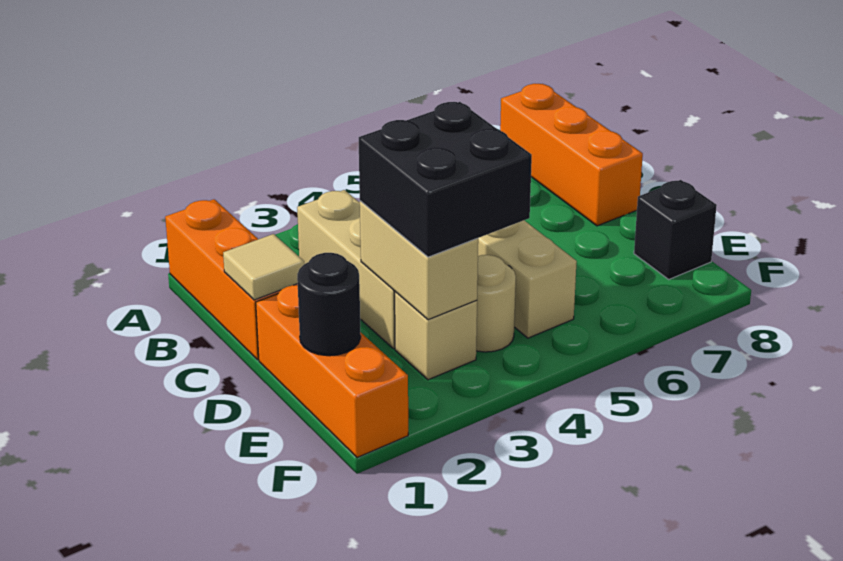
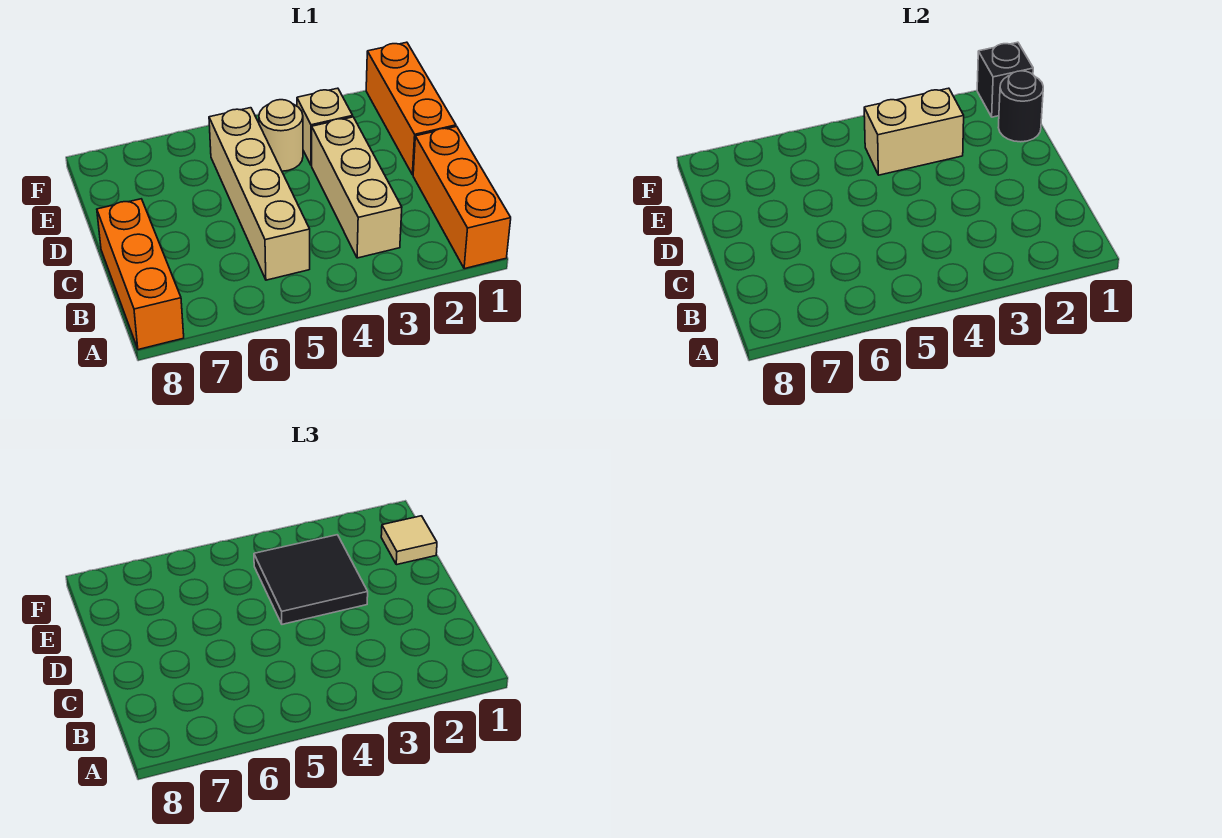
tan 1x1 tile [223,234,304,300] -> tan 1x1 tile moved to [381,516,437,565]
tan 1x2 brick [360,201,478,320] -> tan 1x2 brick turned to [864,88,964,175]
black 2x2 brick [359,102,532,257] -> black 2x2 tile [254,535,368,624]
black 1x1 brick [634,180,717,279] -> black 1x1 brick moved to [977,42,1033,117]

